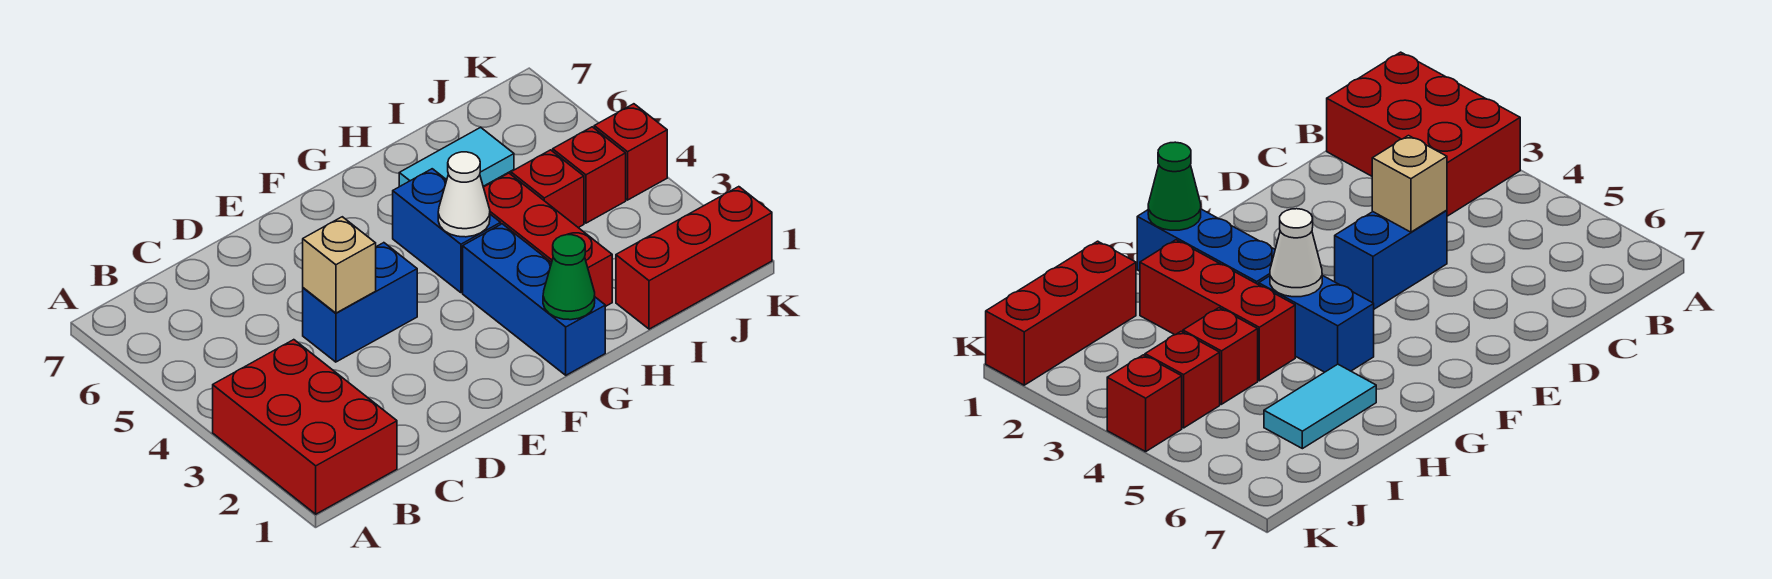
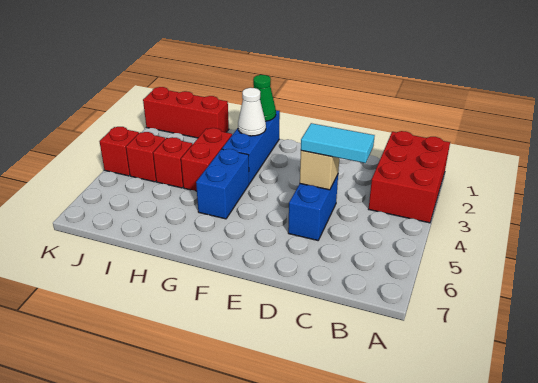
blue 1x2 brick [303,243,417,362] -> blue 1x2 brick turned to [288,175,338,240]
white 1x1 cone [438,152,490,237] -> white 1x1 cone moved to [238,88,266,136]
red 1x3 brick [483,173,612,307] -> red 1x2 brick [181,128,232,191]
cyan 1x2 tile [399,127,514,187] -> cyan 1x2 tile moved to [301,123,375,163]

